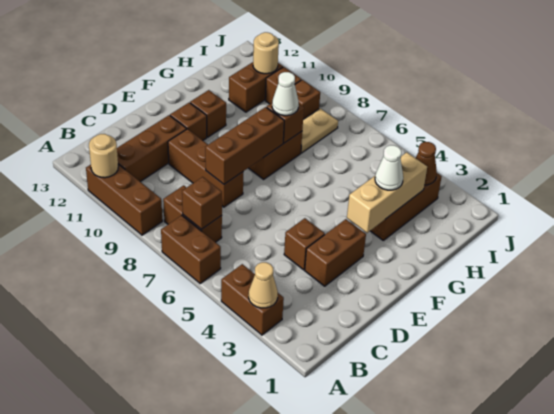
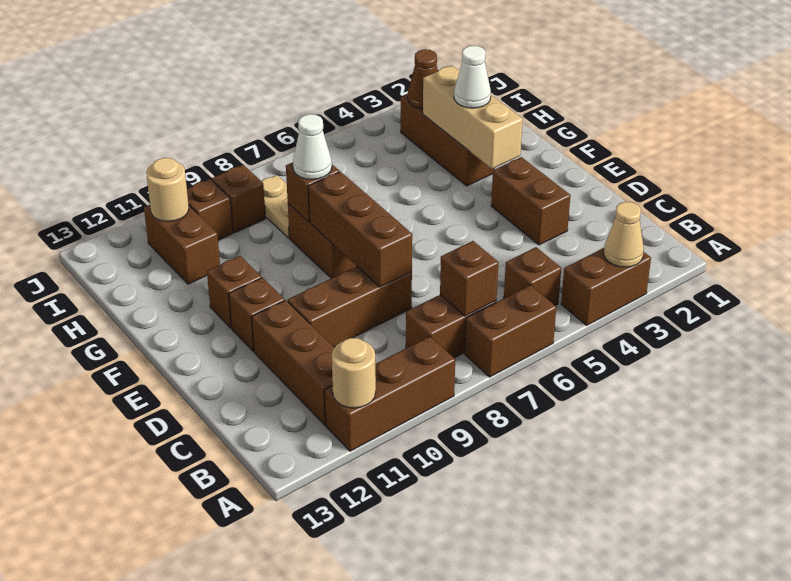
brown 1x1 brick [284,218,325,270] -> brown 1x1 brick moved to [504,247,561,306]

